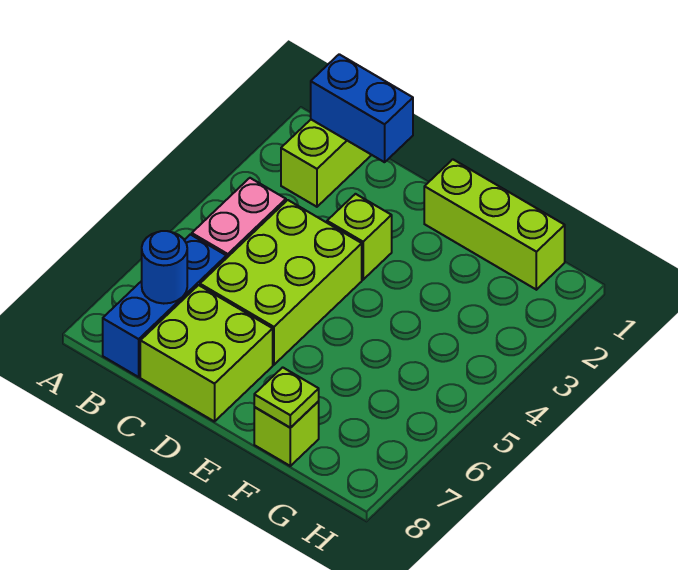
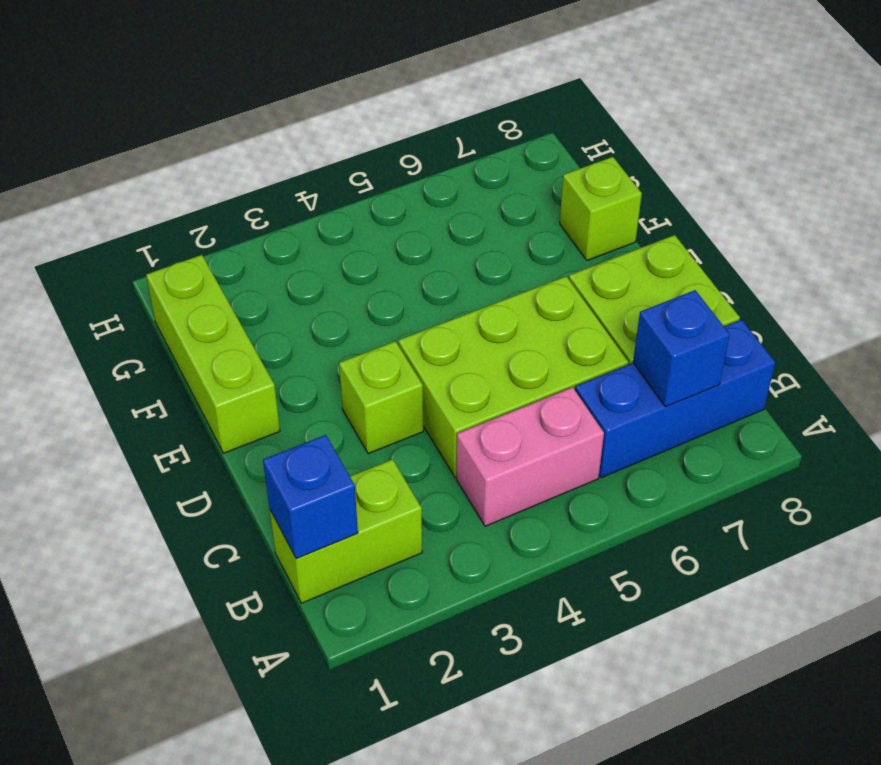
blue 1x2 brick [311,54,413,162] -> blue 1x1 brick [263,435,358,559]
blue 1x1 round brick [142,231,187,304] -> blue 1x1 brick [633,290,730,407]
lime 1x1 plate [254,367,319,428] -> none

